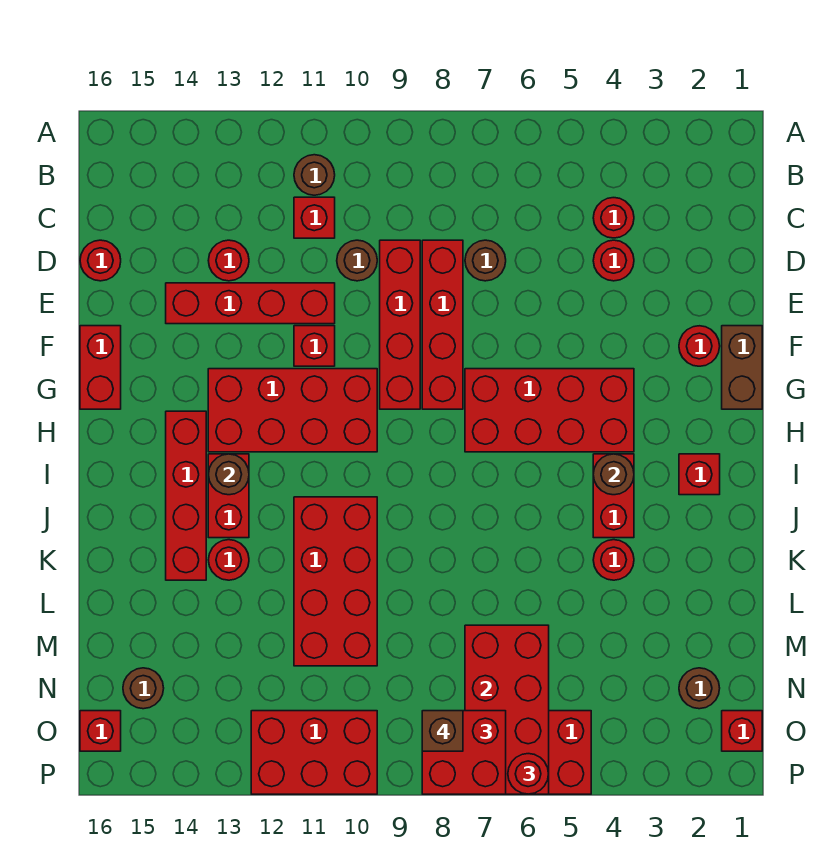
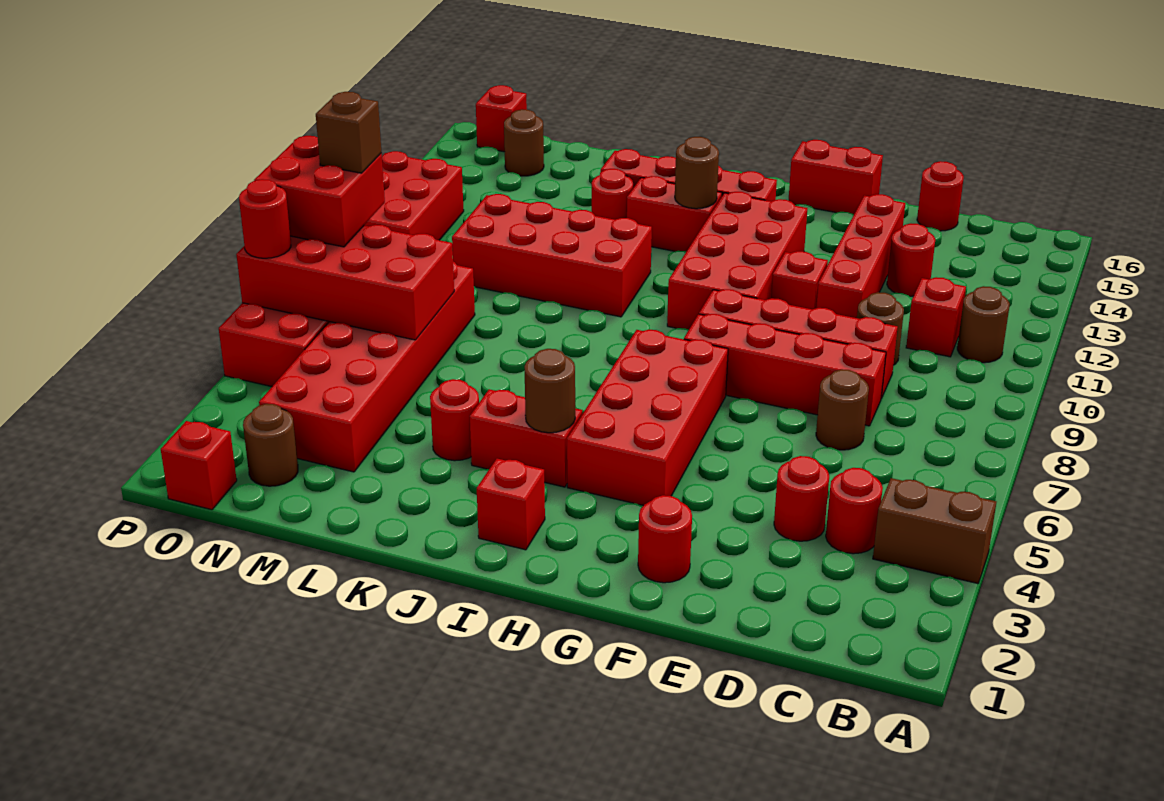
brown 1x2 brick [722,326,762,409] -> brown 1x2 brick moved to [873,478,996,584]
none -> red 2x6 brick [259,262,475,472]

